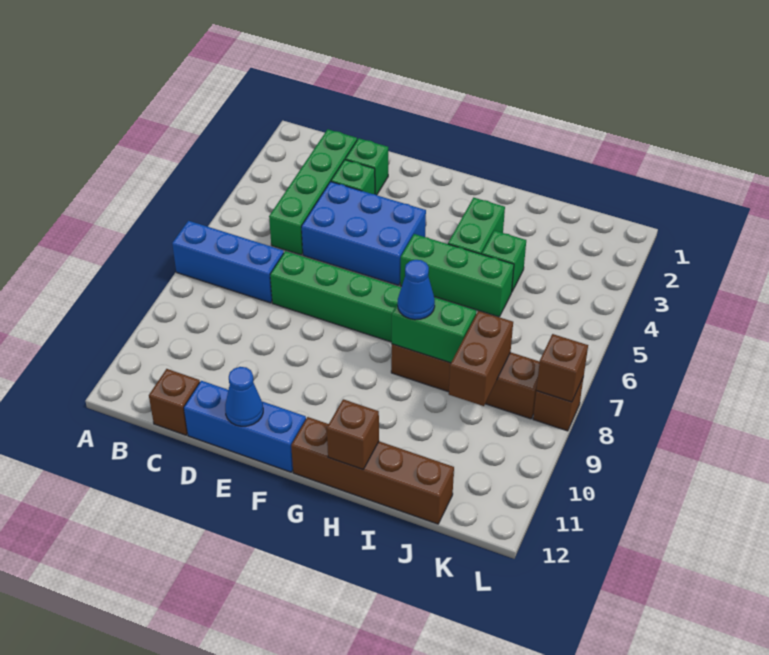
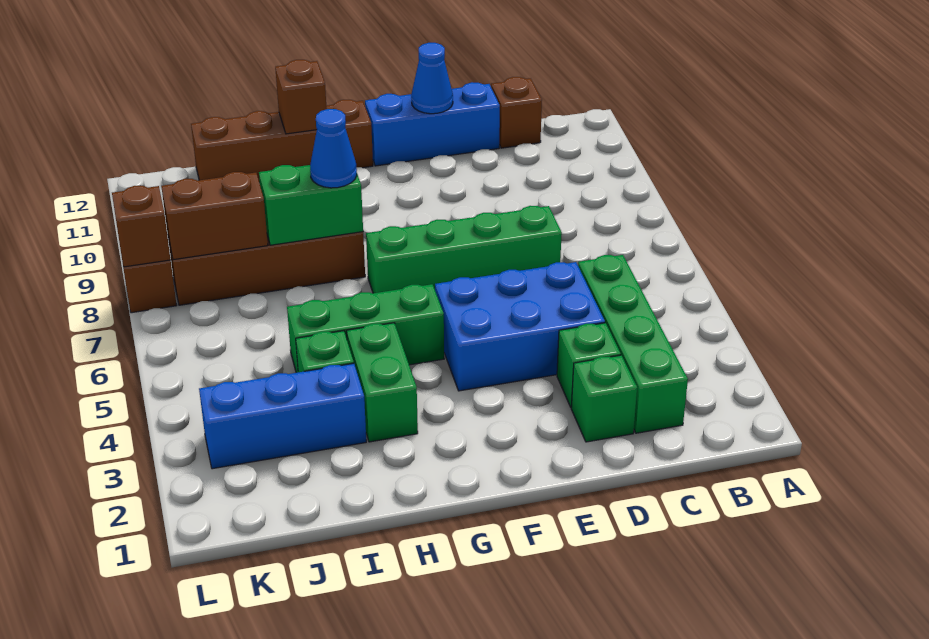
blue 1x3 brick [172,221,284,303] -> blue 1x3 brick moved to [199,364,366,469]
brown 1x2 brick [449,311,513,406] -> brown 1x2 brick turned to [161,172,268,260]

